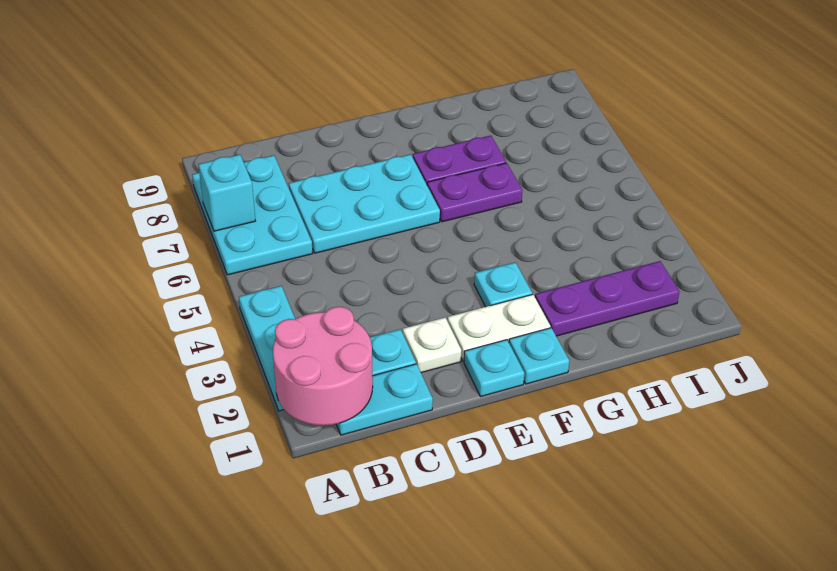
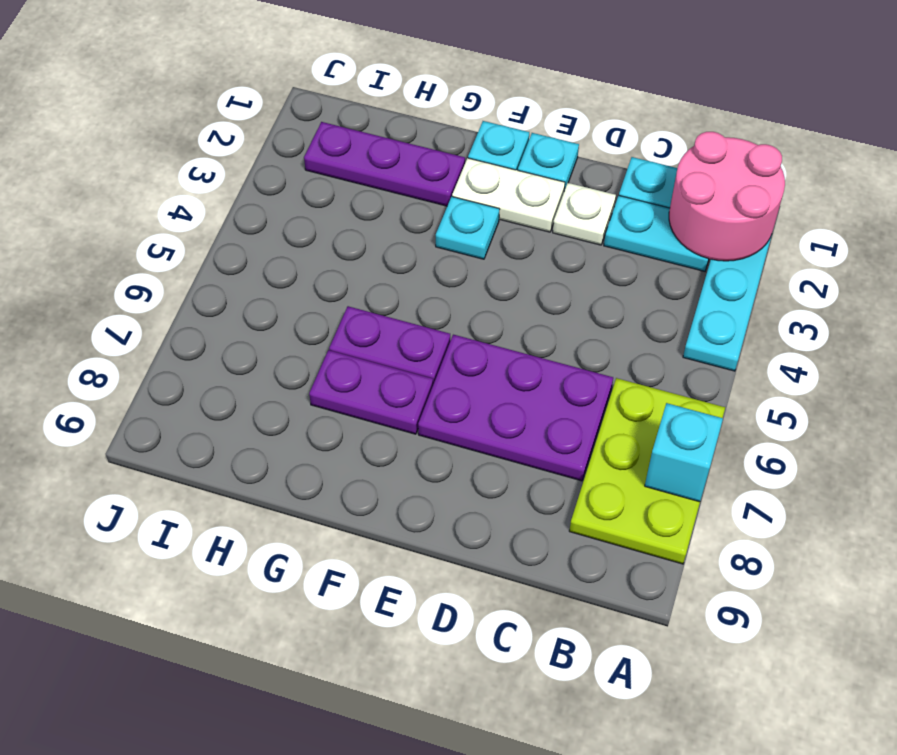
cyan 2x3 plate [192,155,313,275] -> lime 2x3 plate [570,378,725,564]
cyan 2x3 plate [289,154,440,253] -> purple 2x3 plate [418,335,613,481]

